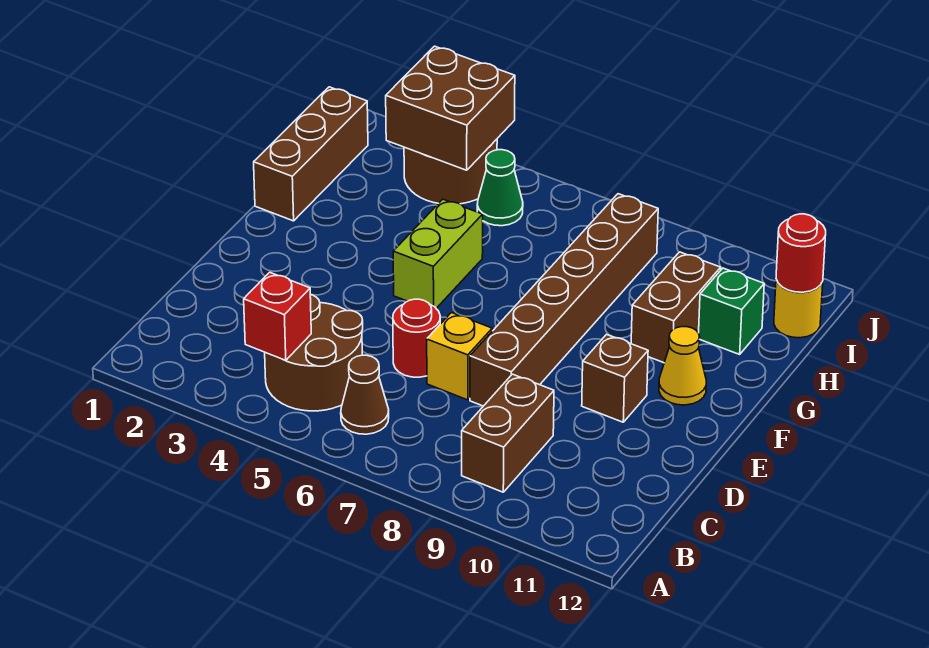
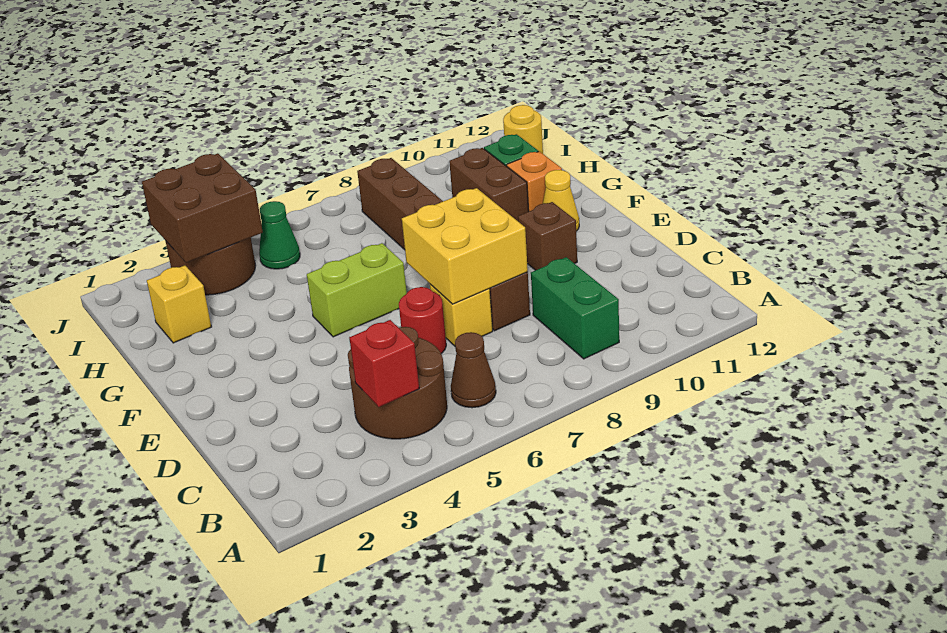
brown 1x2 brick [462,374,554,492] -> green 1x2 brick [531,257,619,359]
none -> yellow 2x2 brick [402,188,528,304]
lime 1x2 brick [393,199,483,308] -> lime 1x2 brick turned to [307,243,407,337]
brown 1x3 brick [254,87,368,221] -> none
none -> orange 1x1 brick [507,151,562,211]
none -> yellow 1x1 brick [147,265,211,343]
red 1x1 round brick [776,214,826,292] -> none

